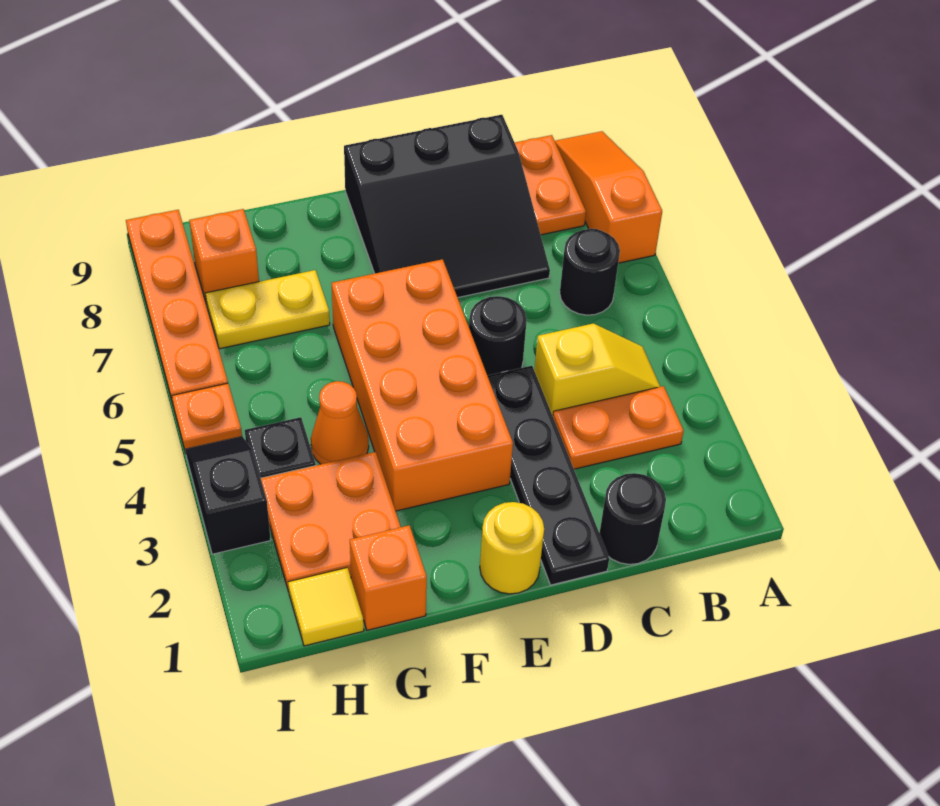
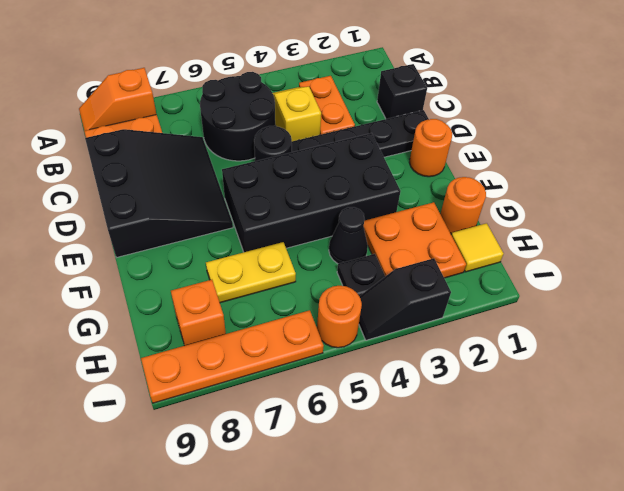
orange 1x3 slope [555,131,662,263] -> orange 1x2 slope [79,68,156,131]
black 1x1 round brick [560,229,620,315] -> black 2x2 round brick [200,72,275,161]
black 1x1 round brick [599,473,666,564] -> black 1x1 brick [377,64,427,119]
yellow 1x1 round brick [480,502,544,594] -> orange 1x1 round brick [409,119,452,177]
orange 2x4 brick [331,259,513,511] -> black 2x4 brick [222,133,401,252]
orange 1x1 brick [350,525,427,630] -> orange 1x1 round brick [440,177,486,234]
orange 1x1 cone [311,381,369,464] -> black 1x1 cone [329,207,368,264]
yellow 1x2 plate [205,270,330,349] -> yellow 1x2 plate turned to [206,242,296,303]
orange 1x1 plate [172,383,242,452] -> orange 1x1 round brick [317,286,362,348]

